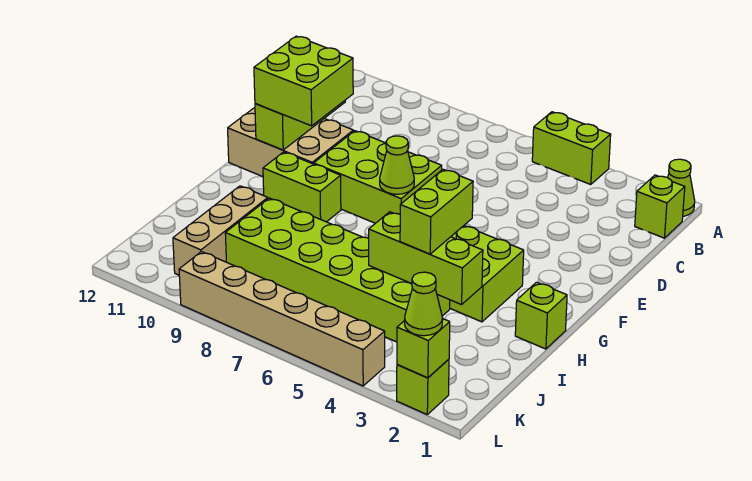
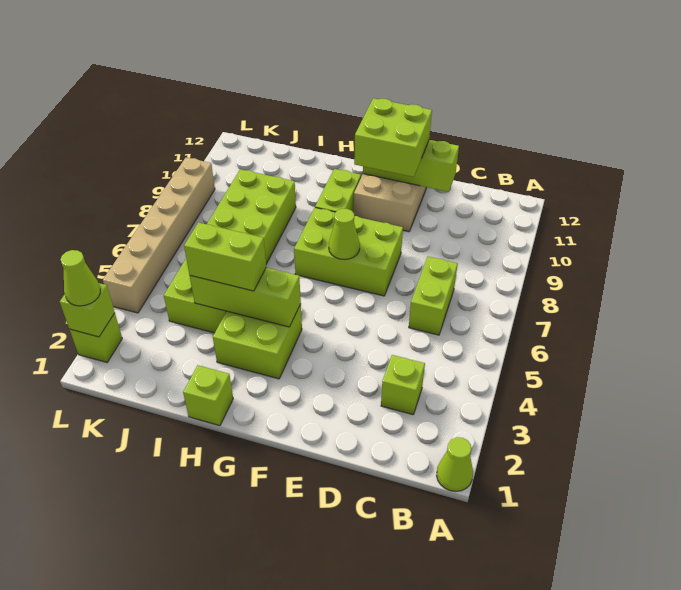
lime 1x2 brick [532,112,611,185] -> lime 1x2 brick moved to [409,256,458,335]
lime 1x1 brick [635,175,685,238] -> lime 1x1 brick moved to [381,355,425,415]
lime 2x3 brick [314,131,442,223] -> lime 2x3 brick turned to [294,208,403,296]
lime 1x3 brick [369,212,483,305] -> lime 1x3 brick turned to [190,268,301,327]
tan 1x3 brick [173,186,268,275] -> none

